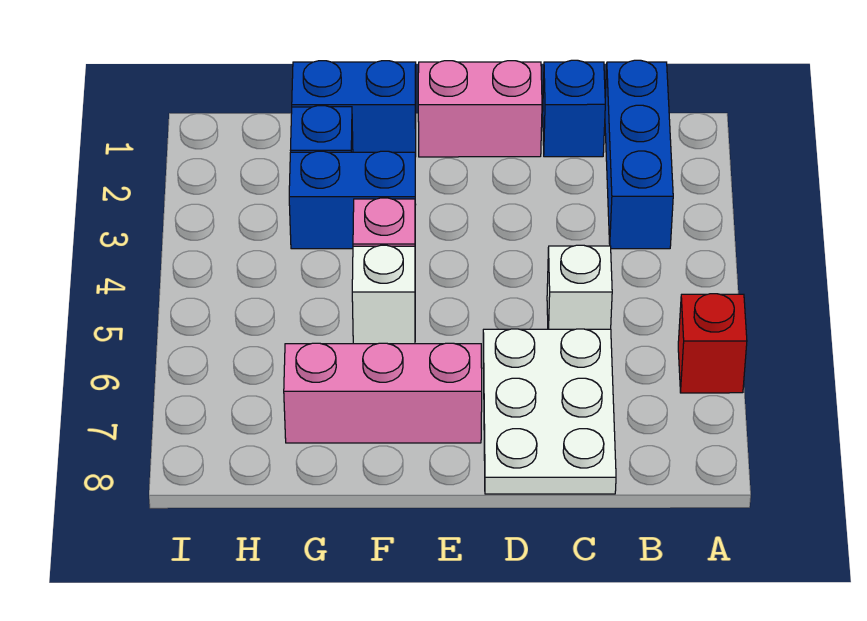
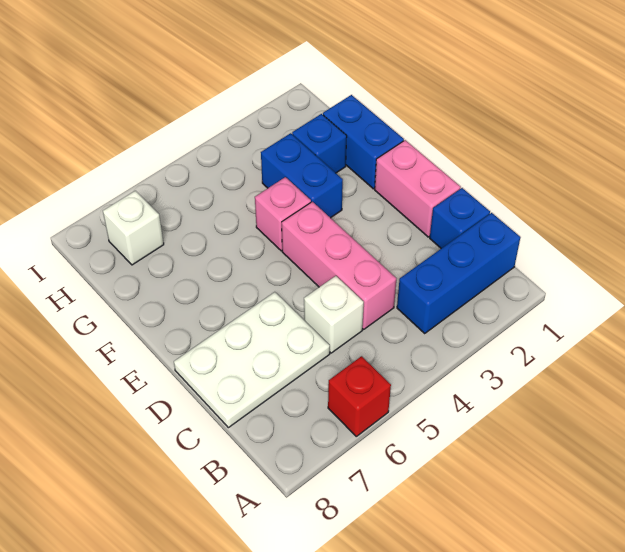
pink 1x3 brick [284,343,482,443] -> pink 1x3 brick moved to [282,202,396,329]
white 1x1 brick [352,245,415,344] -> white 1x1 brick moved to [103,191,164,265]

